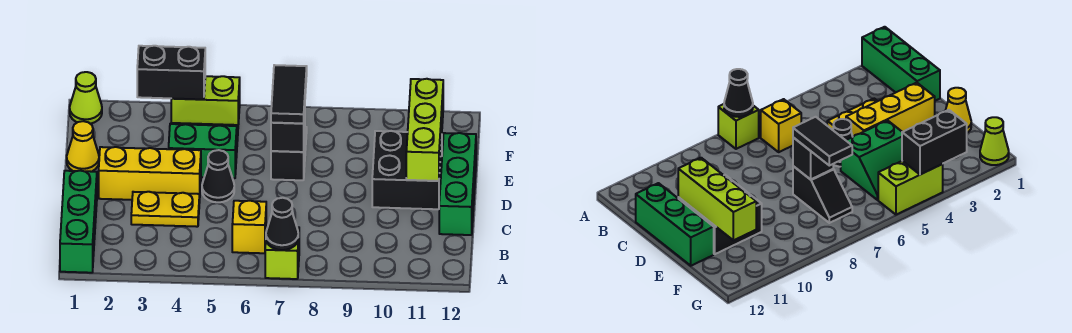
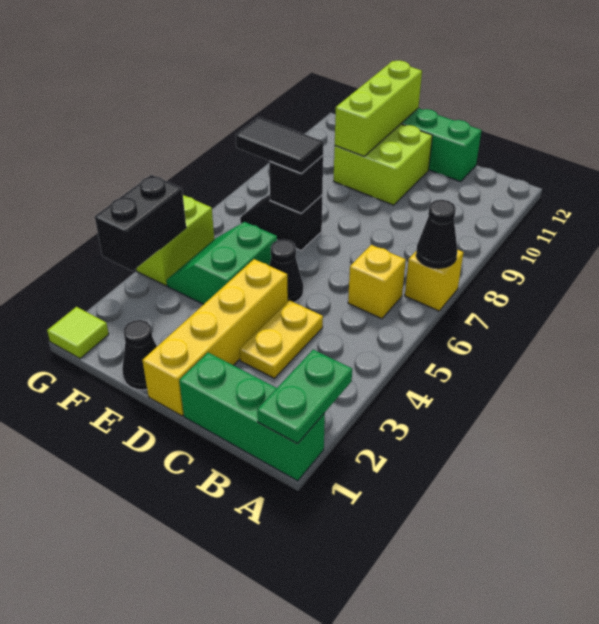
none -> green 1x2 plate [257,350,352,443]
lime 1x1 brick [265,226,299,279] -> yellow 1x1 brick [405,250,463,311]
yellow 1x3 brick [99,147,201,200] -> yellow 1x4 brick [142,259,288,416]
black 2x2 brick [372,131,442,209] -> lime 2x2 brick [334,124,432,205]
lime 1x3 brick [406,79,443,181] -> lime 1x3 brick turned to [335,60,422,156]
yellow 1x1 cone [67,121,99,172] -> black 1x1 cone [122,320,157,390]
lime 1x1 cone [70,72,102,124] -> lime 1x1 tile [47,307,109,359]

